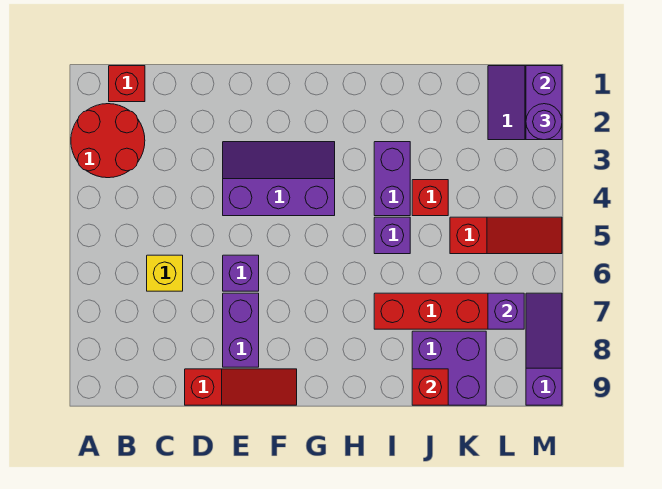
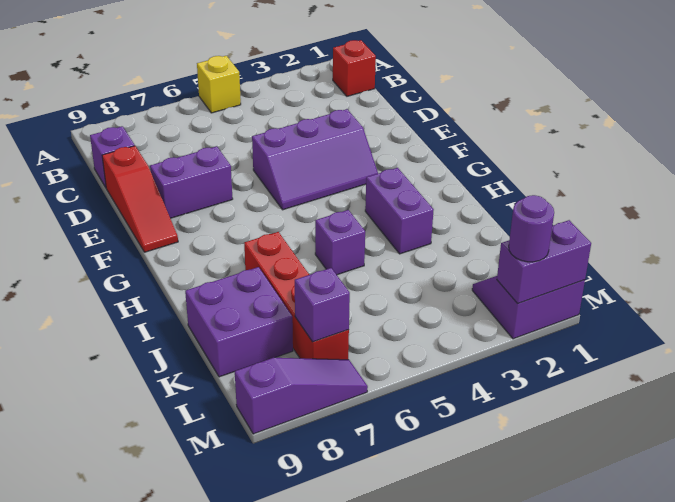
red 2x2 round brick [71,104,145,178] -> none
yellow 1x1 brick [147,255,183,291] -> yellow 1x1 brick moved to [197,56,241,113]
purple 2x3 slope [223,142,335,216] -> purple 2x3 slope turned to [252,109,378,210]
purple 1x1 brick [223,255,259,291] -> purple 1x1 brick moved to [90,126,135,187]
purple 1x2 brick [374,142,410,216] -> purple 1x2 brick turned to [365,168,434,254]
red 1x1 brick [412,180,448,216] -> none
red 1x1 brick [412,369,448,405] -> none
red 1x3 slope [450,217,562,254] -> none

